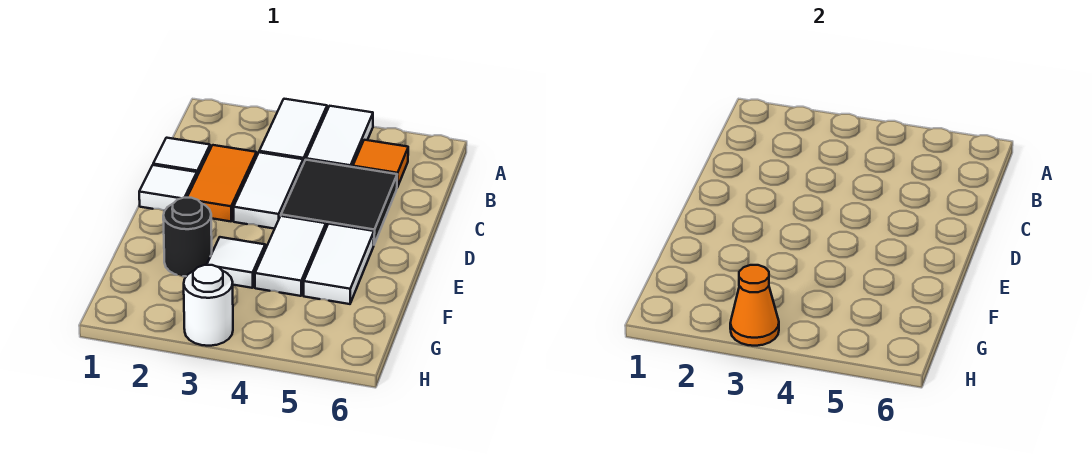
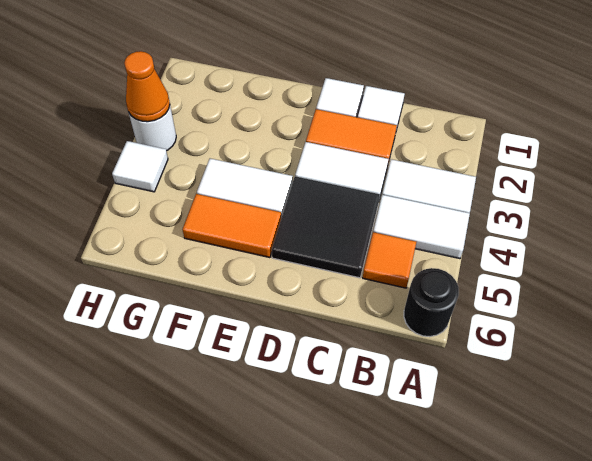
white 1x2 tile [304,224,374,304] -> orange 1x2 tile [183,194,281,258]
black 1x1 round brick [163,198,212,276] -> black 1x1 round brick moved to [404,268,459,337]
white 1x1 tile [207,237,265,288] -> white 1x1 tile moved to [112,141,168,192]

